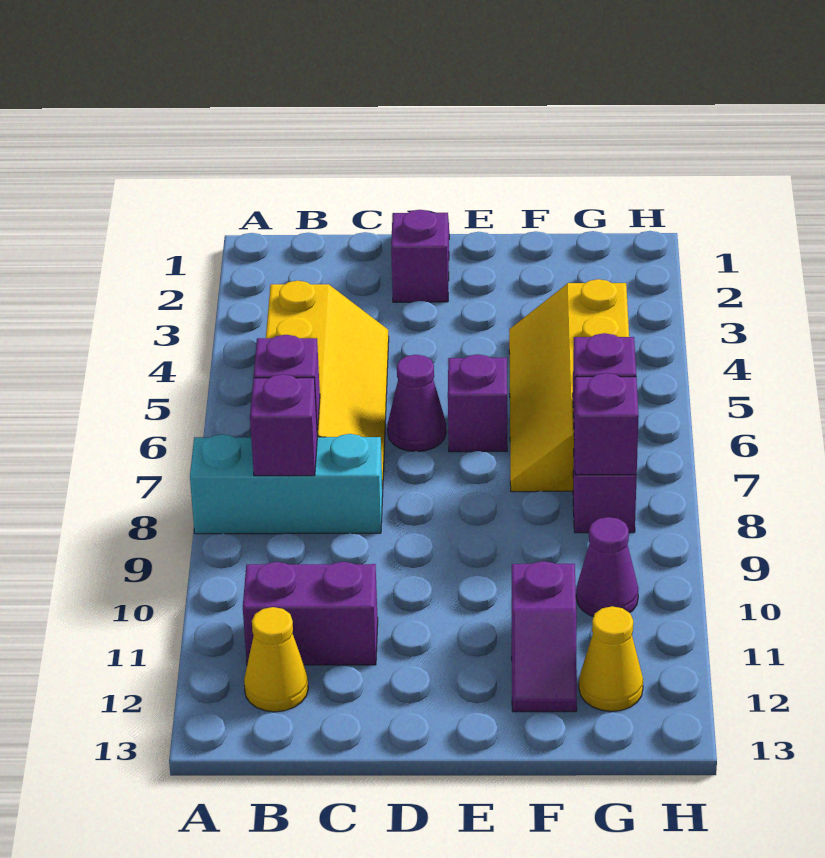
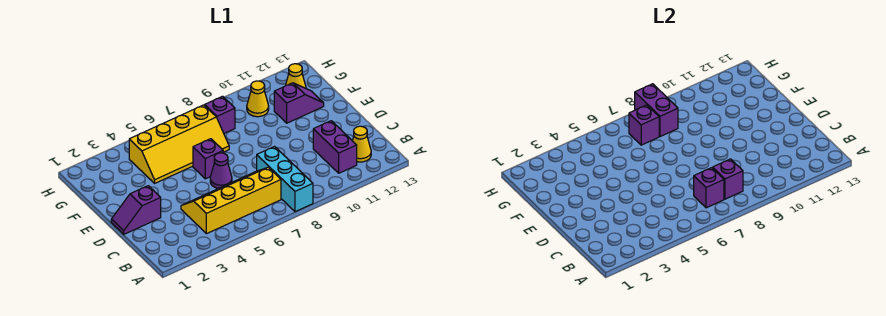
purple 1x1 brick [574,373,639,475] -> purple 1x2 brick [635,84,678,137]
purple 1x1 cone [576,517,638,617] -> yellow 1x1 cone [247,81,269,117]

